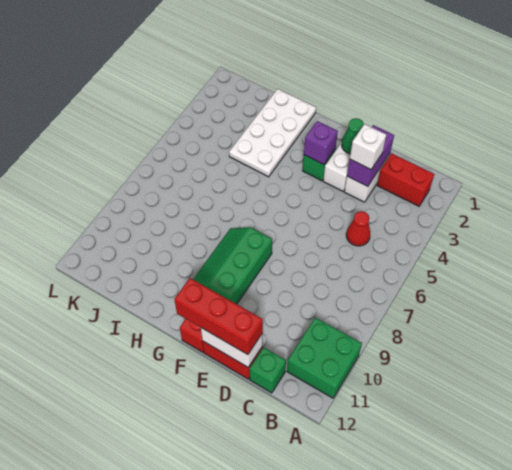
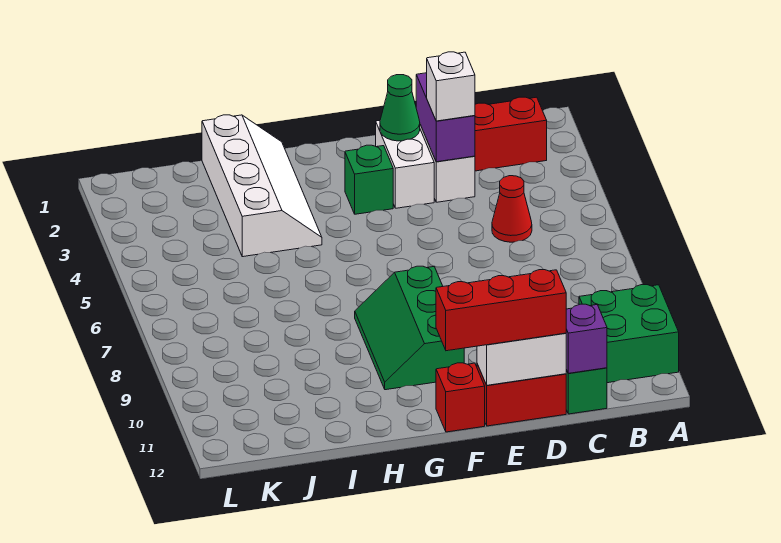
purple 1x1 brick [304,121,338,165] -> purple 1x1 brick moved to [566,304,607,373]
white 2x4 plate [229,89,316,177] -> white 2x4 slope [202,115,322,257]

